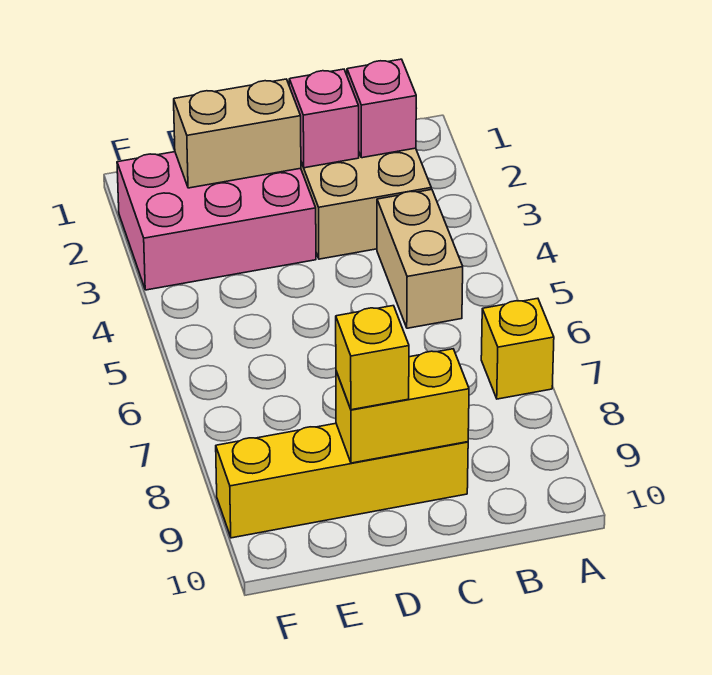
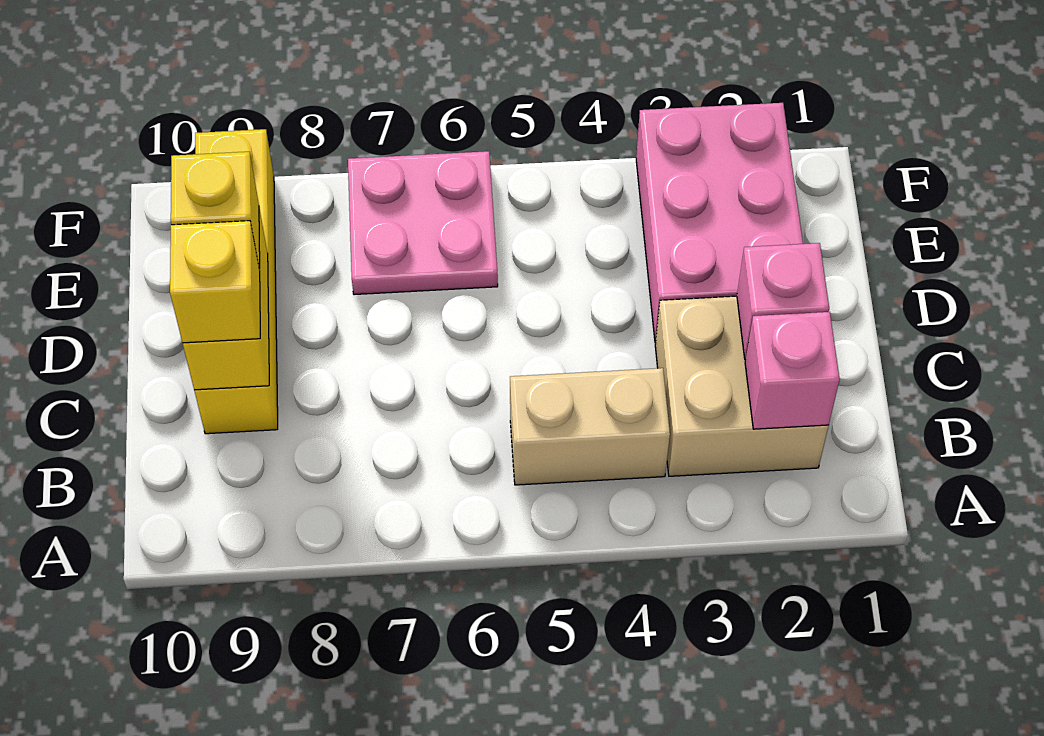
yellow 1x1 brick [481,298,554,399] -> yellow 1x1 brick moved to [170,221,260,343]
tan 1x2 brick [174,79,301,188] -> none
none -> pink 2x2 plate [348,151,498,295]

